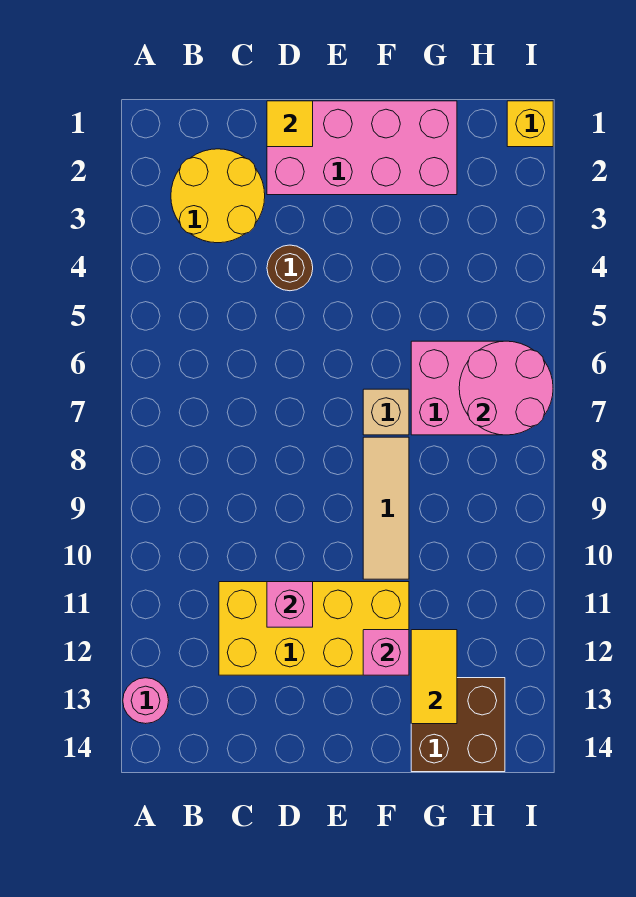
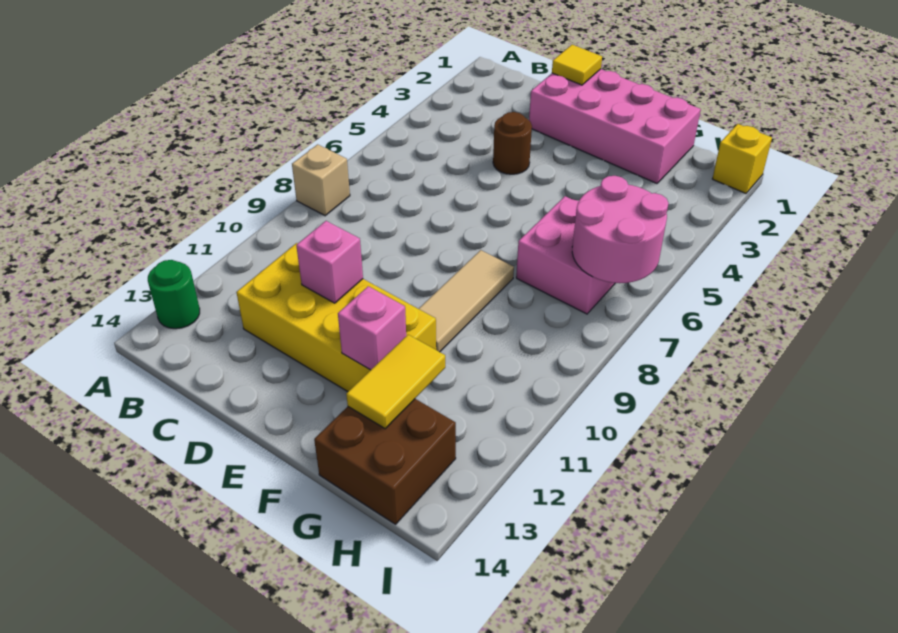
pink 1x1 round brick [123,678,169,724] -> green 1x1 round brick [148,260,200,329]
yellow 2x2 round brick [171,149,265,243] -> none
tan 1x1 brick [363,389,409,435] -> tan 1x1 brick moved to [292,144,350,216]

